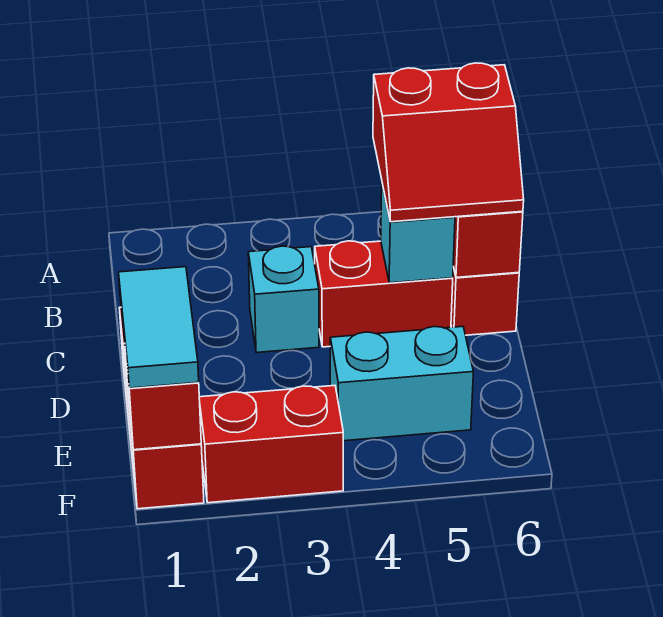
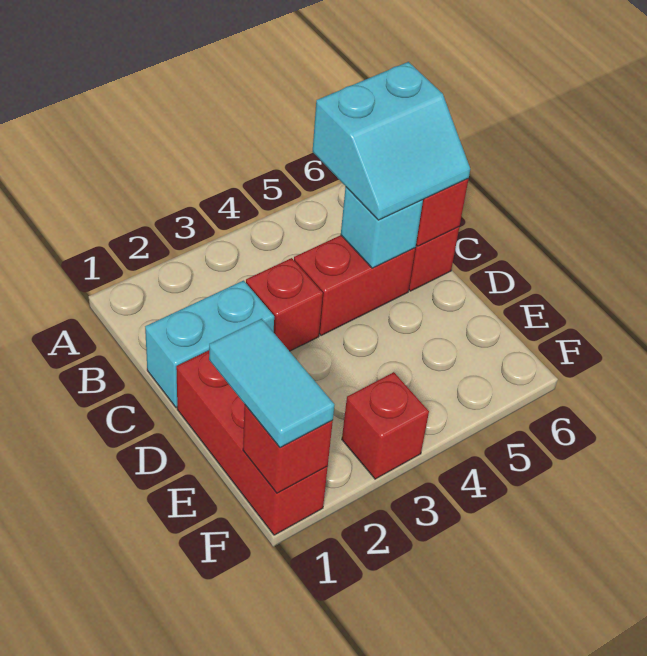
red 2x2 slope [373,63,524,222] -> cyan 2x2 slope [312,62,470,220]
cyan 1x1 brick [248,246,319,353] -> red 1x1 brick [246,258,323,351]
cyan 1x2 brick [330,326,473,441] -> cyan 1x2 brick moved to [145,281,274,408]
red 1x2 brick [199,385,343,503] -> red 1x1 brick [342,372,429,479]

